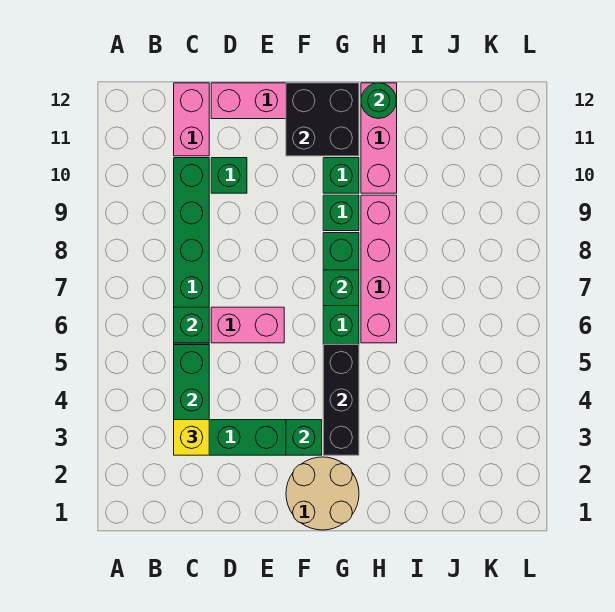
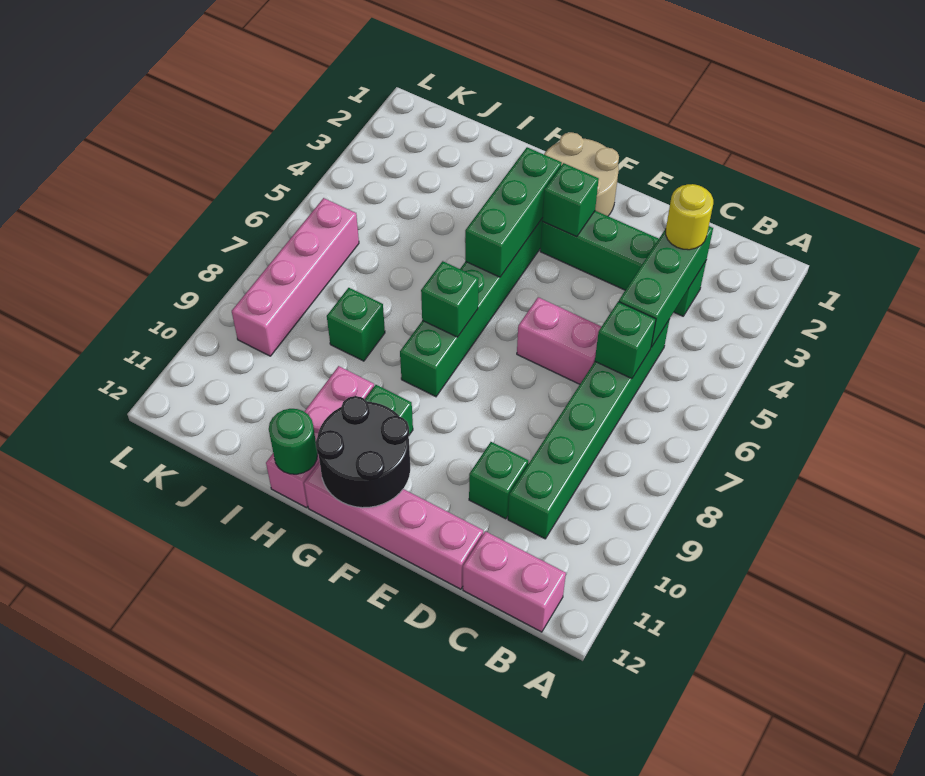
yellow 1x1 brick [174,420,209,455] -> yellow 1x1 round brick [666,184,713,250]
pink 1x2 brick [174,83,209,156] -> pink 1x2 brick turned to [463,531,566,632]
black 2x2 brick [286,83,359,156] -> black 2x2 round brick [315,396,410,508]
black 1x3 brick [323,345,359,455] -> green 1x3 brick [465,147,562,277]
green 1x1 brick [323,195,359,231] -> green 1x1 brick moved to [327,288,385,361]
pink 1x4 brick [361,195,397,343] -> pink 1x4 brick moved to [232,198,359,356]

